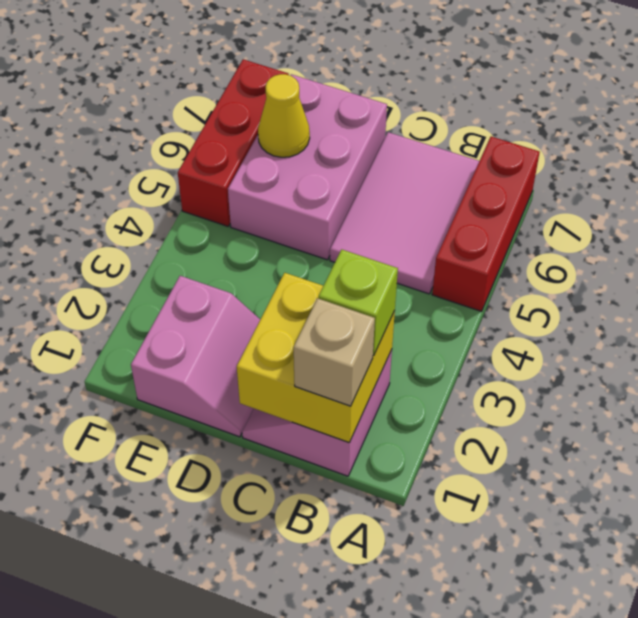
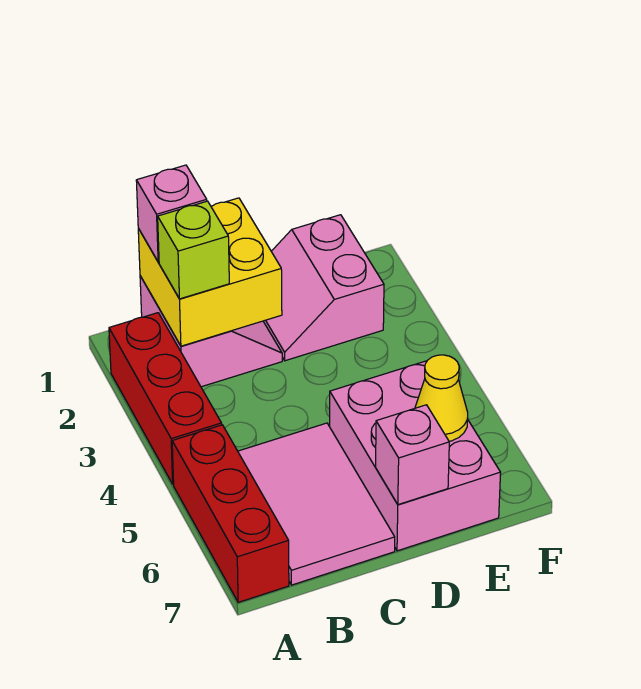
tan 1x1 brick [294,298,375,406] -> pink 1x1 brick [136,165,207,262]
none -> pink 1x1 brick [376,405,449,505]
red 1x3 brick [178,59,289,226] -> red 1x3 brick moved to [109,313,222,484]

